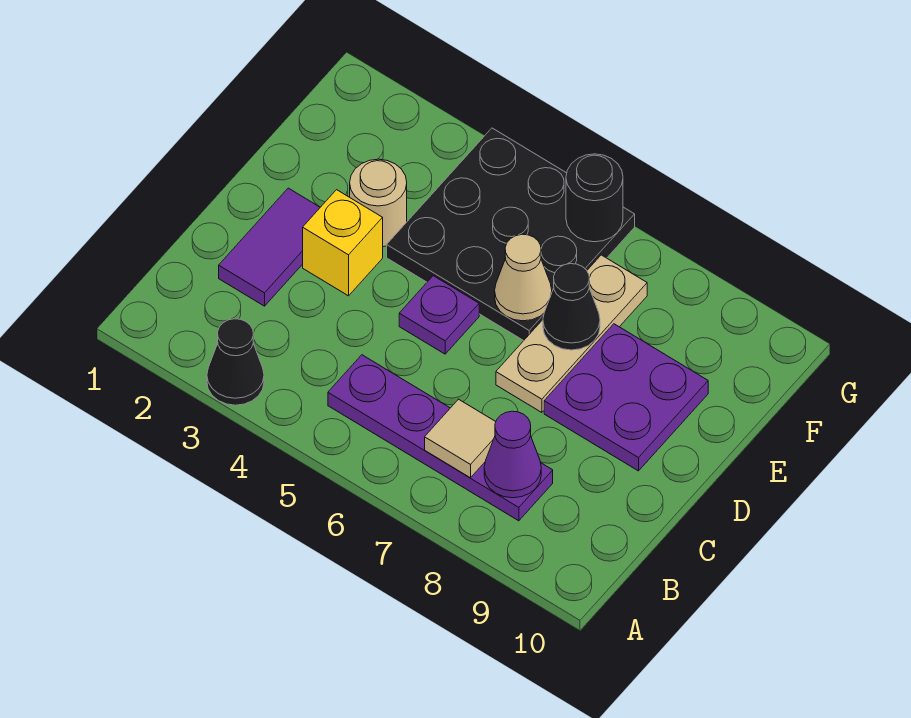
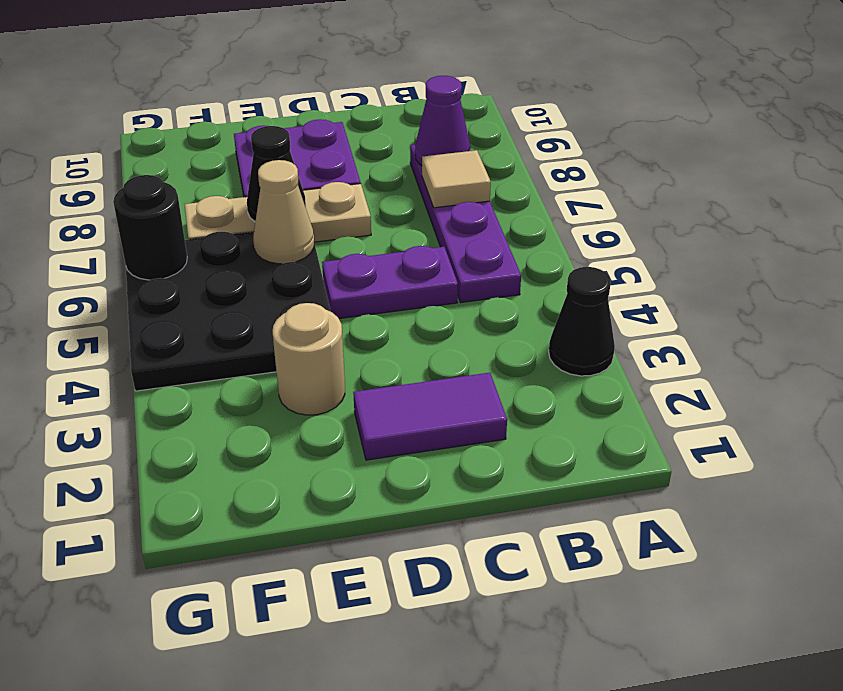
yellow 1x1 brick [303,190,383,296] -> none
purple 1x1 plate [399,276,479,354] -> purple 1x2 plate [322,246,458,319]

